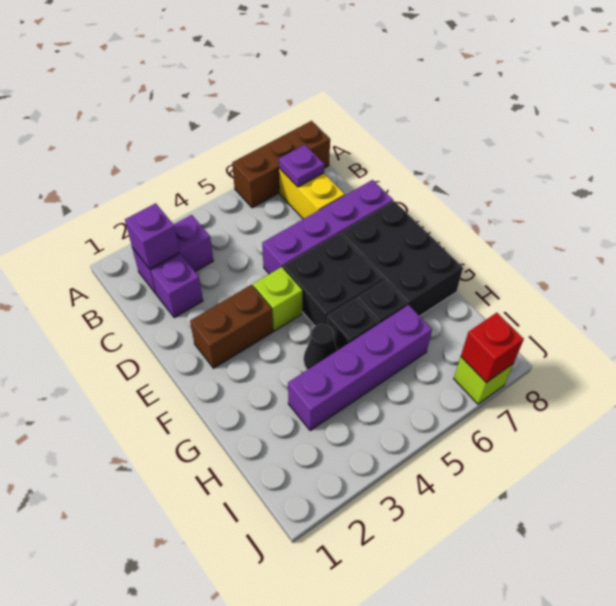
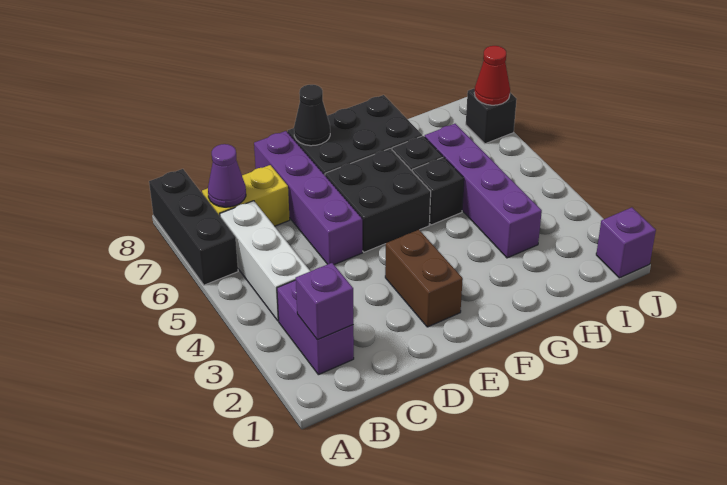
brown 1x3 brick [232,121,330,208] -> black 1x3 brick [149,169,238,285]
none -> white 1x3 brick [220,201,310,321]
purple 1x1 plate [279,145,324,187] -> purple 1x1 cone [208,144,246,207]
purple 1x1 brick [151,254,203,318] -> purple 1x1 brick moved to [596,207,656,278]
lime 1x1 brick [253,267,302,331] -> none
black 1x1 cone [304,324,337,370] -> black 1x1 cone moved to [294,85,330,146]
lime 1x1 brick [454,357,513,404] -> black 1x1 brick [466,88,517,144]
red 1x1 brick [461,313,524,383] -> red 1x1 cone [474,46,510,105]

